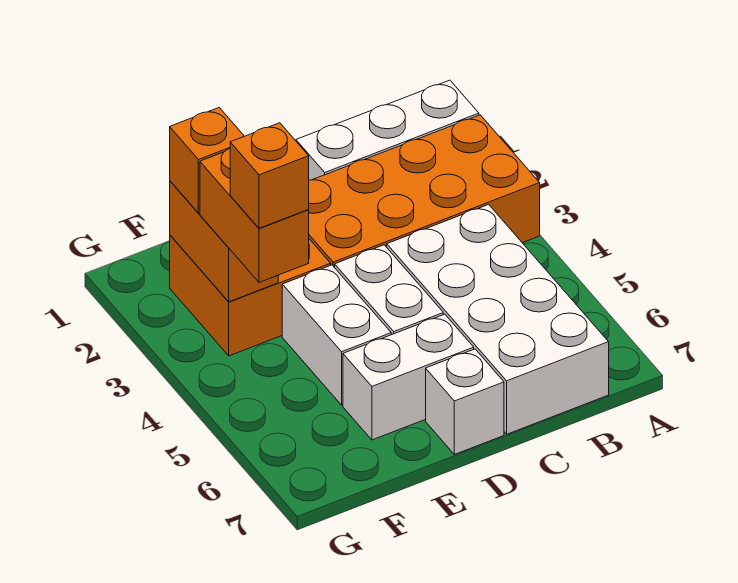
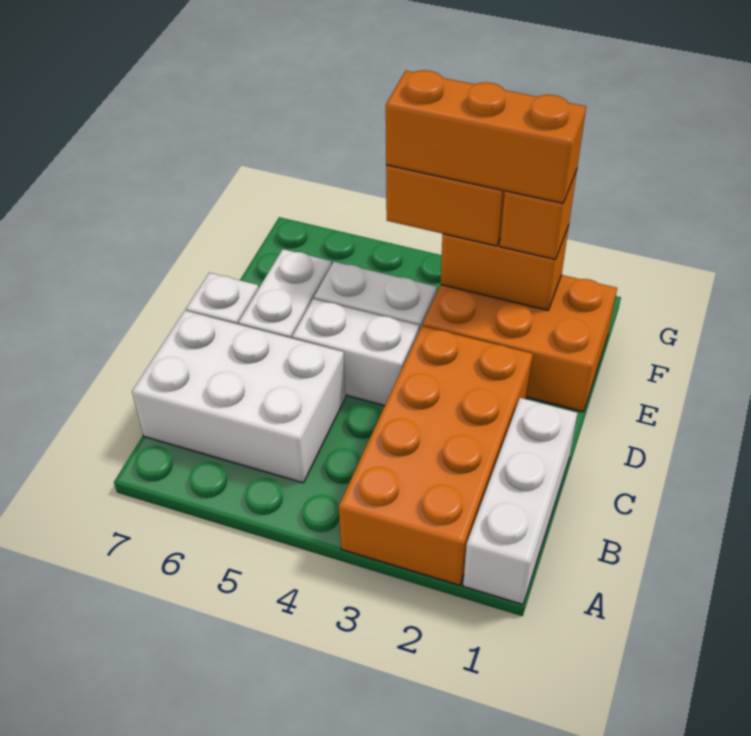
white 2x4 brick [387,205,609,434] -> white 2x3 brick [132,311,346,483]
orange 2x2 brick [170,235,331,356] -> orange 2x3 brick [423,275,617,412]
orange 1x1 brick [230,123,309,228] -> orange 1x3 brick [386,70,586,203]

